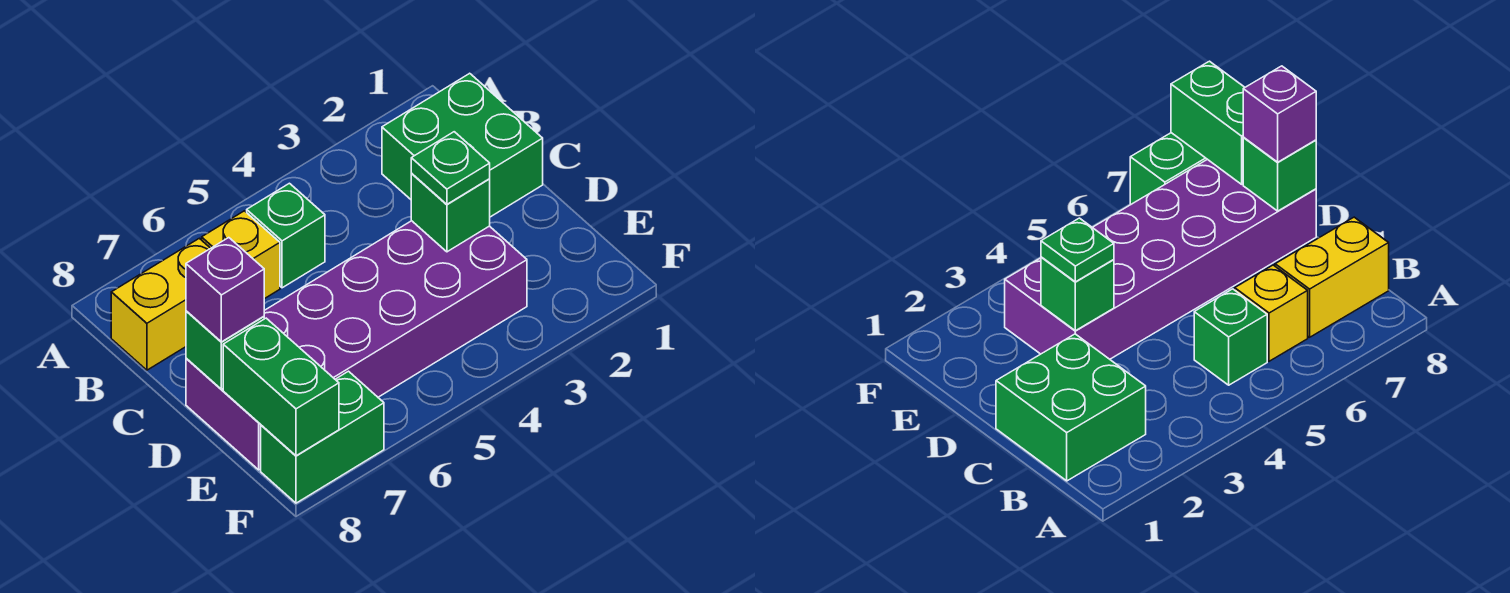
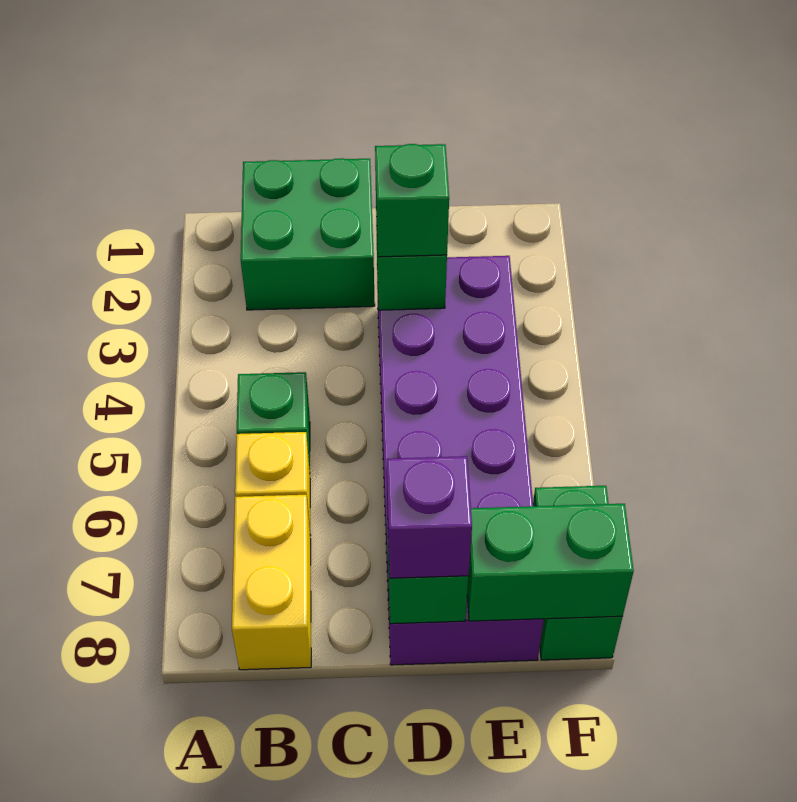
green 1x1 plate [411,132,490,204] -> green 1x1 brick [375,144,449,257]

